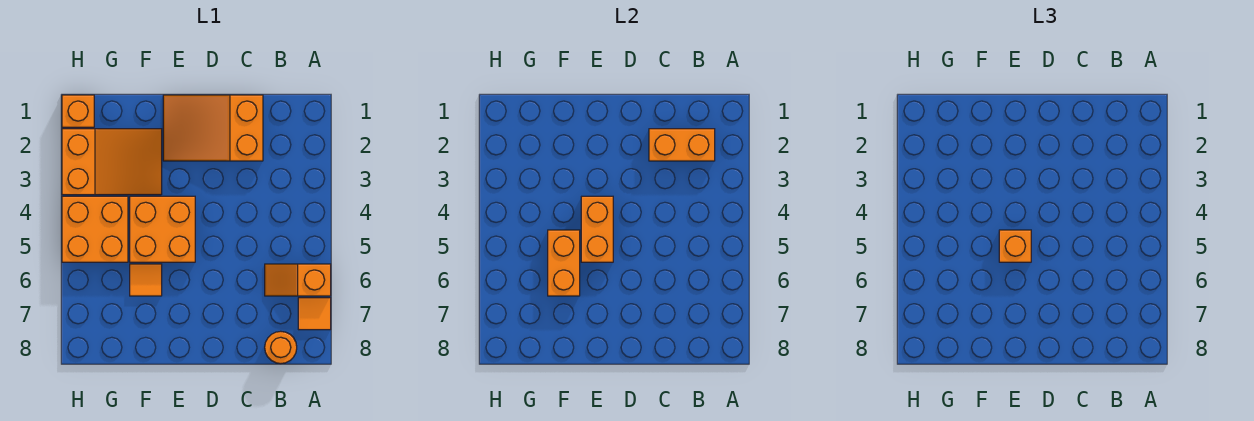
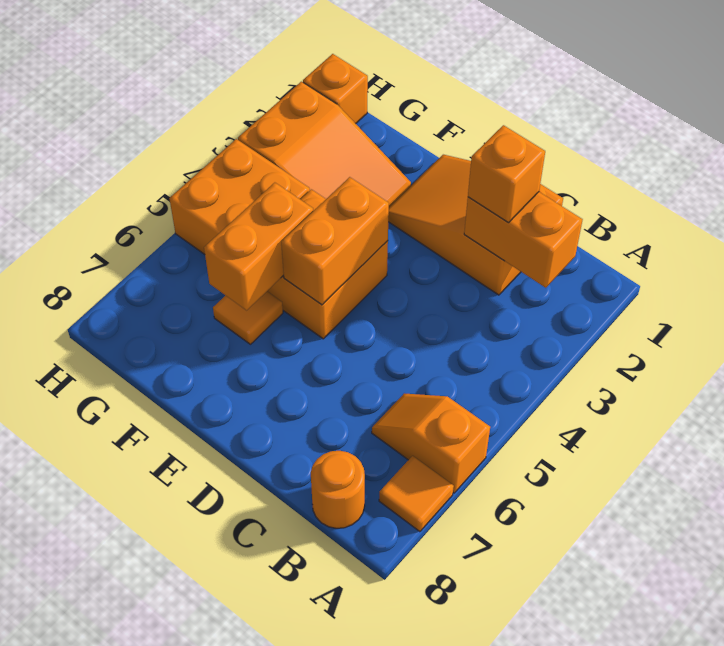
orange 1x1 brick [999,230,1031,262] -> orange 1x1 brick moved to [468,125,545,223]

